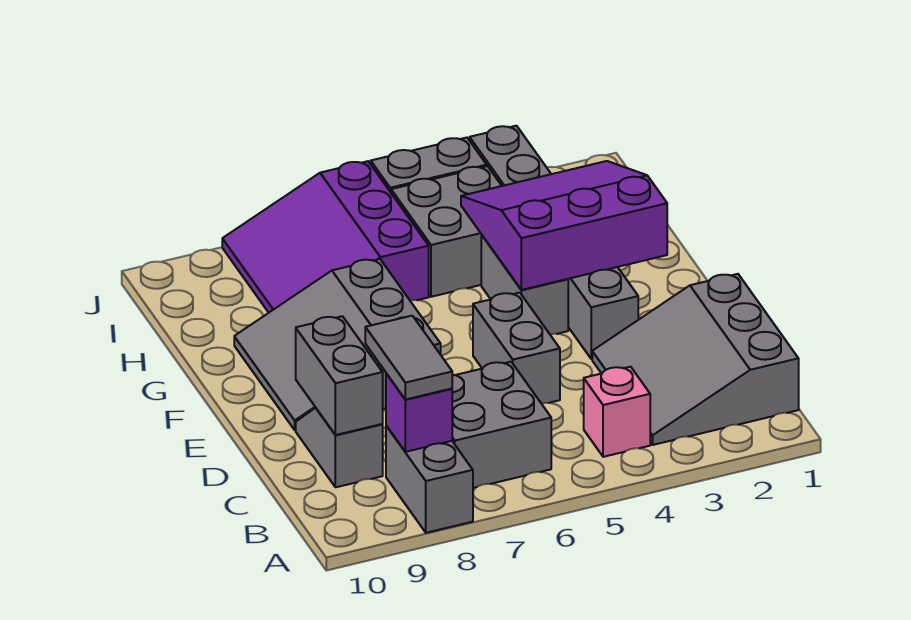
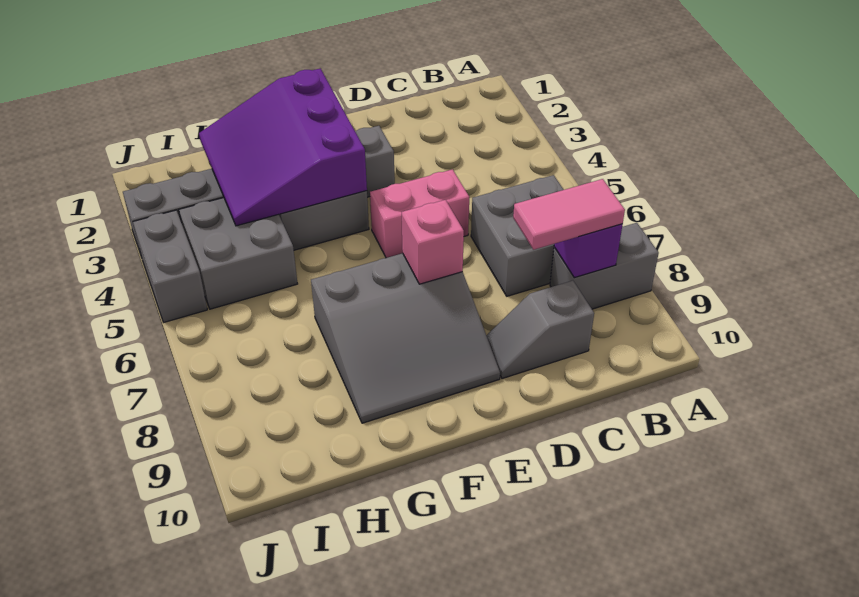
grey 3x3 slope [592,274,799,445] -> none
pink 1x1 brick [584,367,650,457] -> pink 1x1 brick moved to [402,200,464,284]
grey 1x2 tile [365,316,452,400] -> pink 1x2 tile [513,179,625,250]
grey 1x2 brick [296,316,383,435] -> none
grey 1x2 brick [473,293,560,403] -> pink 1x2 brick [370,169,469,258]
purple 3x3 slope [222,161,429,313] -> none

